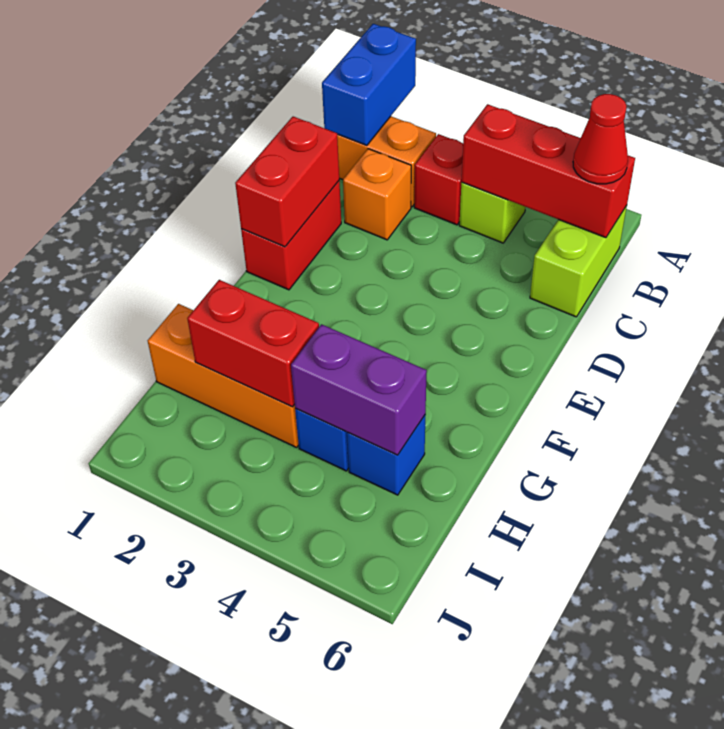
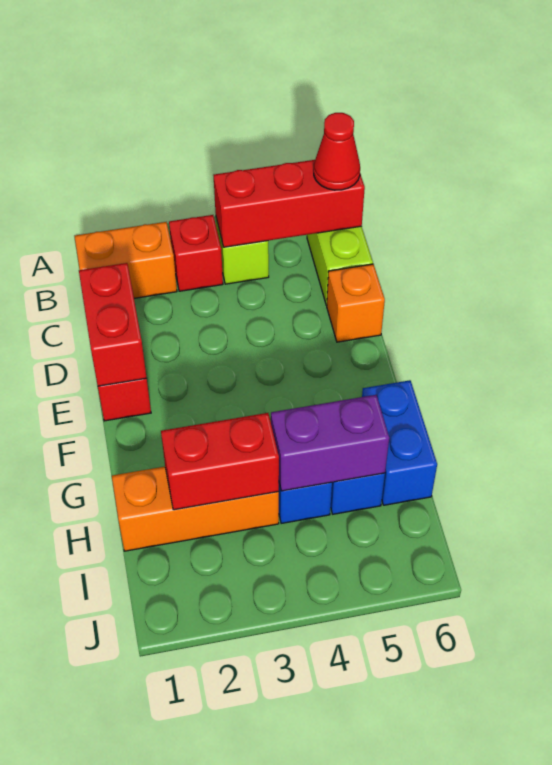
blue 1x2 brick [322,24,416,145] -> blue 1x2 brick moved to [362,380,437,505]
orange 1x1 brick [343,149,411,240] -> orange 1x1 brick moved to [327,264,385,342]

